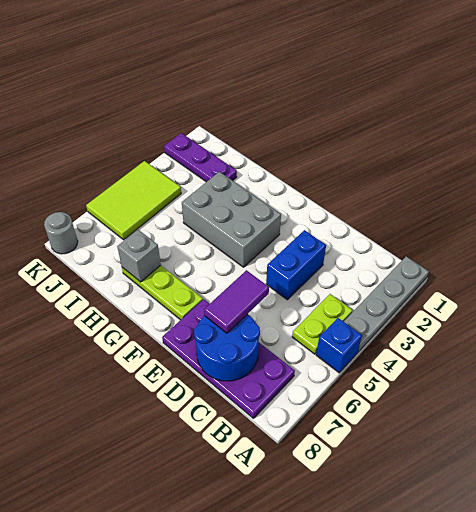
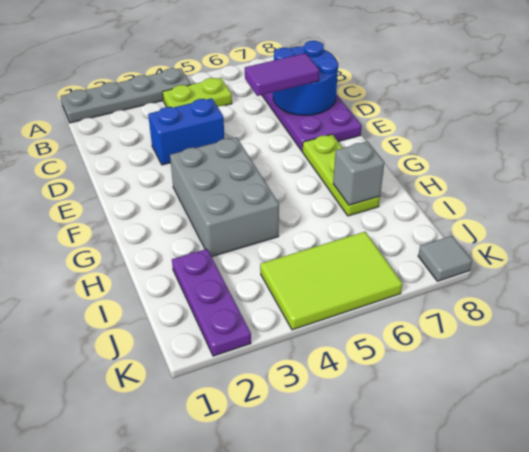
blue 1x1 brick [316,318,362,373] -> none
grey 1x1 round brick [44,212,78,254] -> grey 1x1 tile [418,236,472,281]

